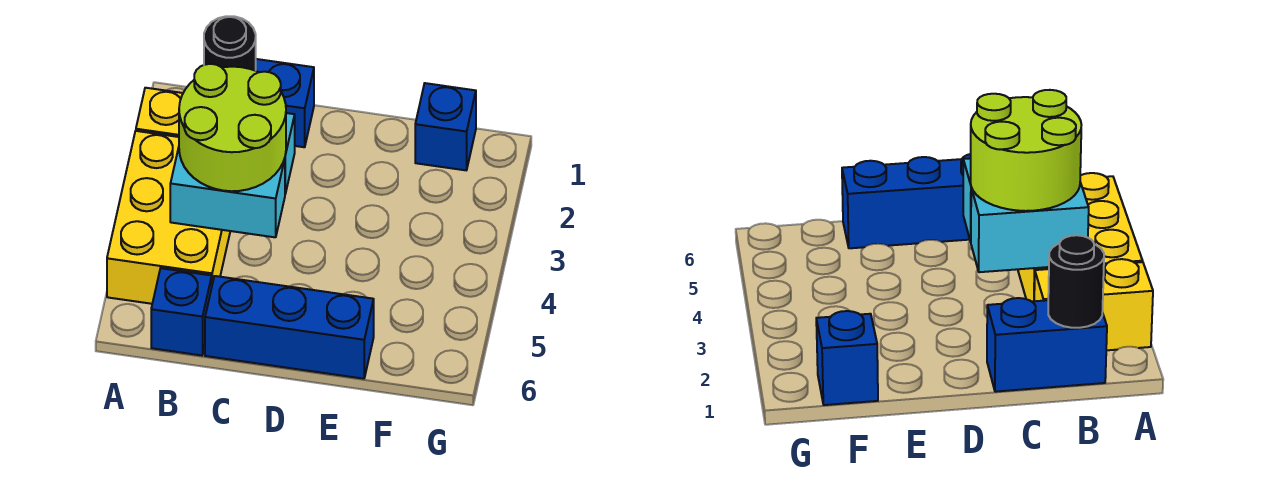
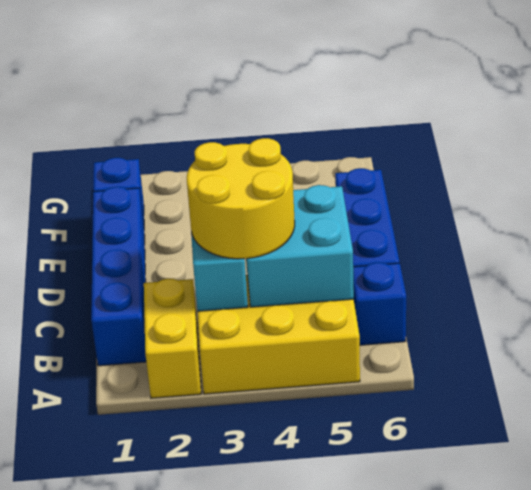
blue 1x2 brick [256,59,314,147] -> blue 1x4 brick [91,187,146,366]
black 1x1 round brick [204,16,256,71] -> none
lime 2x2 round brick [179,64,286,191] -> yellow 2x2 round brick [187,138,295,259]
cyan 1x2 brick [170,148,285,237] -> cyan 2x2 brick [246,185,354,307]

